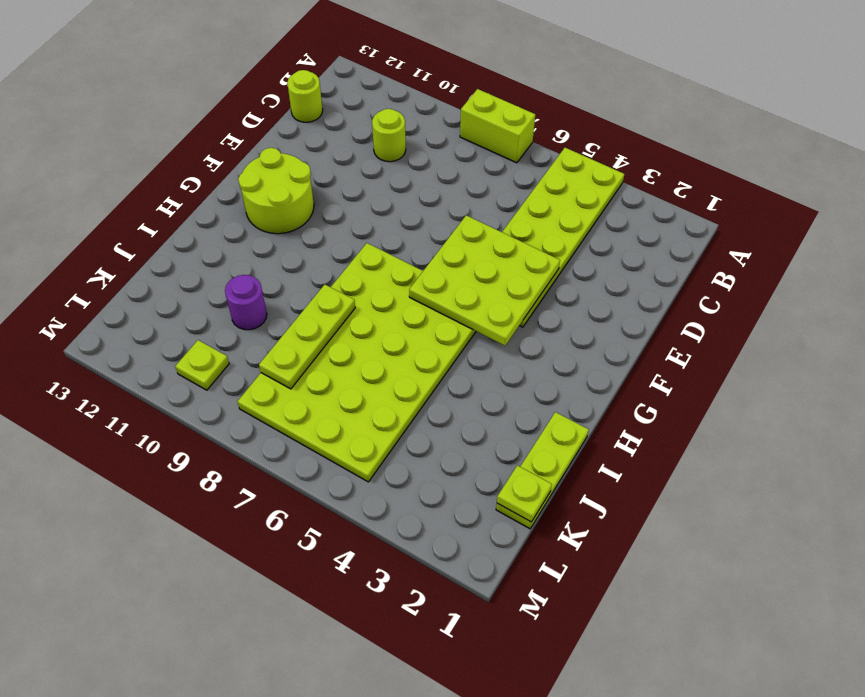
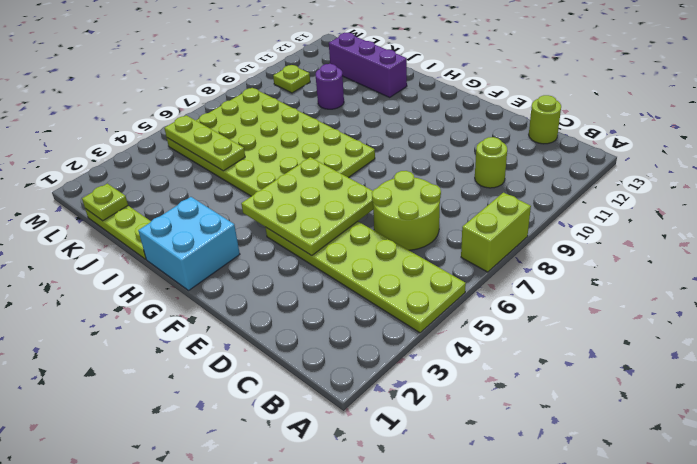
lime 2x2 round brick [238,148,314,234] -> lime 2x2 round brick moved to [372,171,441,250]
none -> cyan 2x2 brick [138,197,240,290]
lime 1x3 plate [259,285,355,389] -> lime 1x3 plate moved to [164,115,245,171]
none -> purple 1x3 brick [329,33,407,97]

